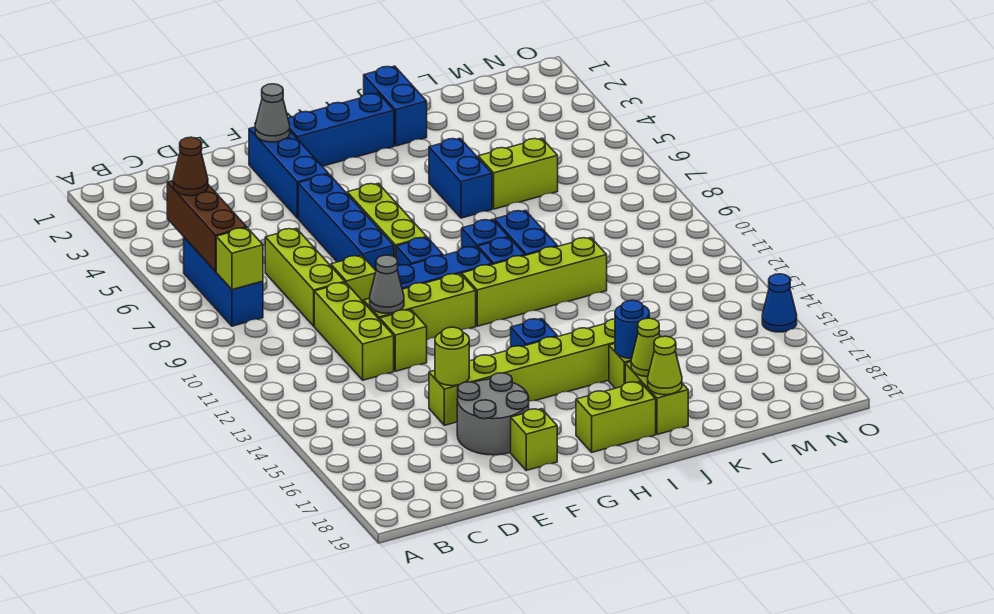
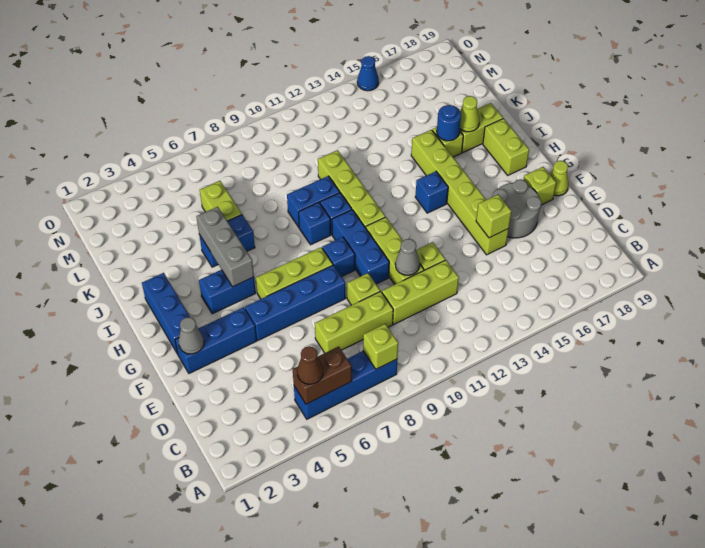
brown 1x3 brick [167,181,247,272] -> brown 1x2 brick [293,346,352,404]
blue 1x3 brick [184,238,263,326] -> blue 1x4 brick [294,351,397,419]
lime 1x1 round brick [435,327,469,386] -> lime 1x1 brick [476,194,511,238]
none -> grey 1x3 brick [196,207,254,287]
blue 1x2 brick [364,66,427,146] -> blue 1x2 brick moved to [199,270,256,314]
lime 1x1 cone [648,336,682,395] -> lime 1x1 cone moved to [550,161,569,196]

